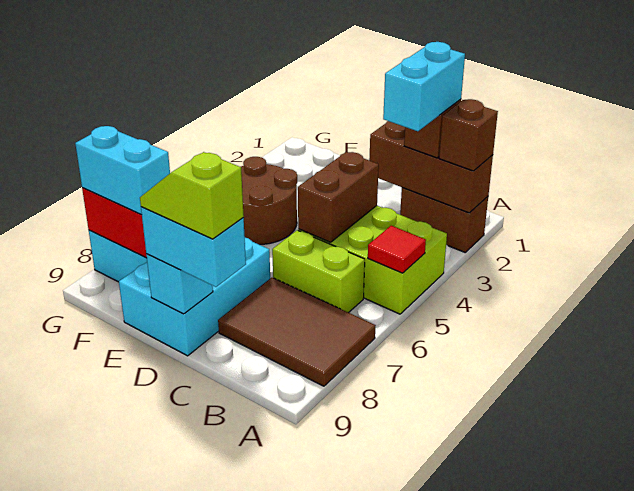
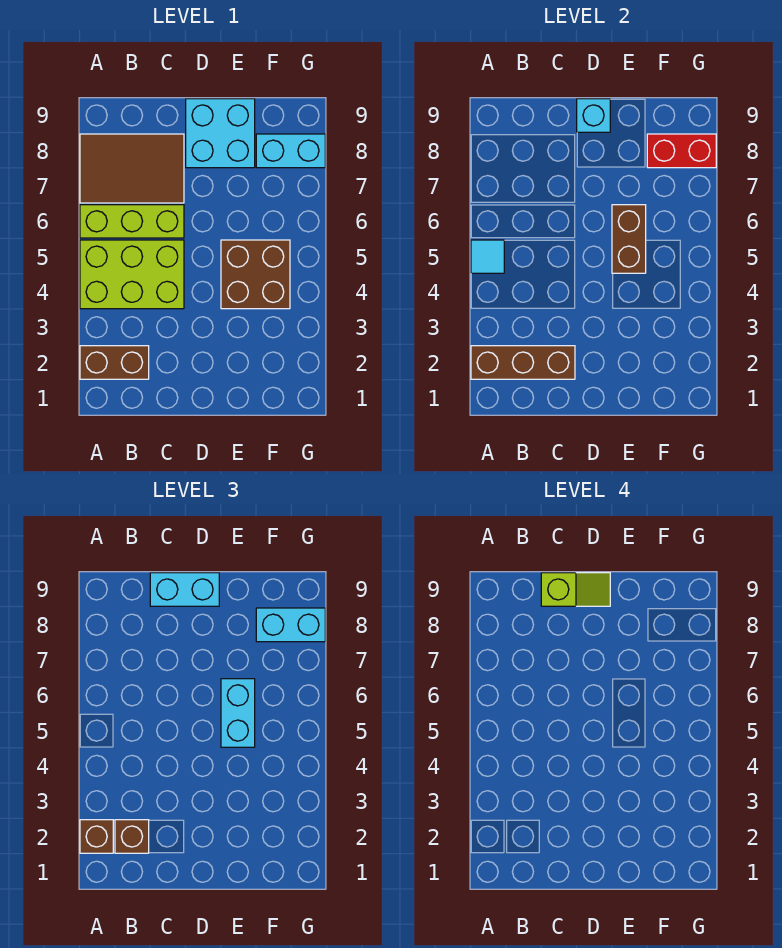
red 1x1 tile [368,226,426,273] -> cyan 1x1 tile [471,240,504,273]
cyan 1x2 brick [383,42,465,131] -> cyan 1x2 brick moved to [221,679,255,747]
lime 1x2 brick [272,230,365,313] -> lime 1x3 brick [80,205,184,238]
brown 1x2 brick [298,152,379,242] -> brown 1x2 brick moved to [612,205,646,273]
cyan 2x3 brick [119,238,270,356] -> cyan 2x2 brick [186,99,255,168]
brown 2x2 round brick [241,157,297,245] -> brown 2x2 brick [221,240,290,309]

